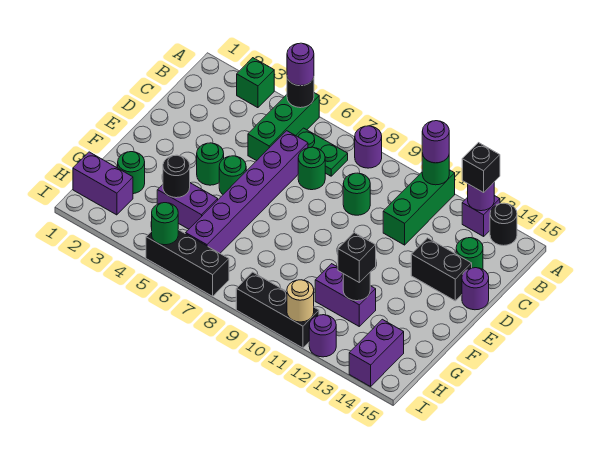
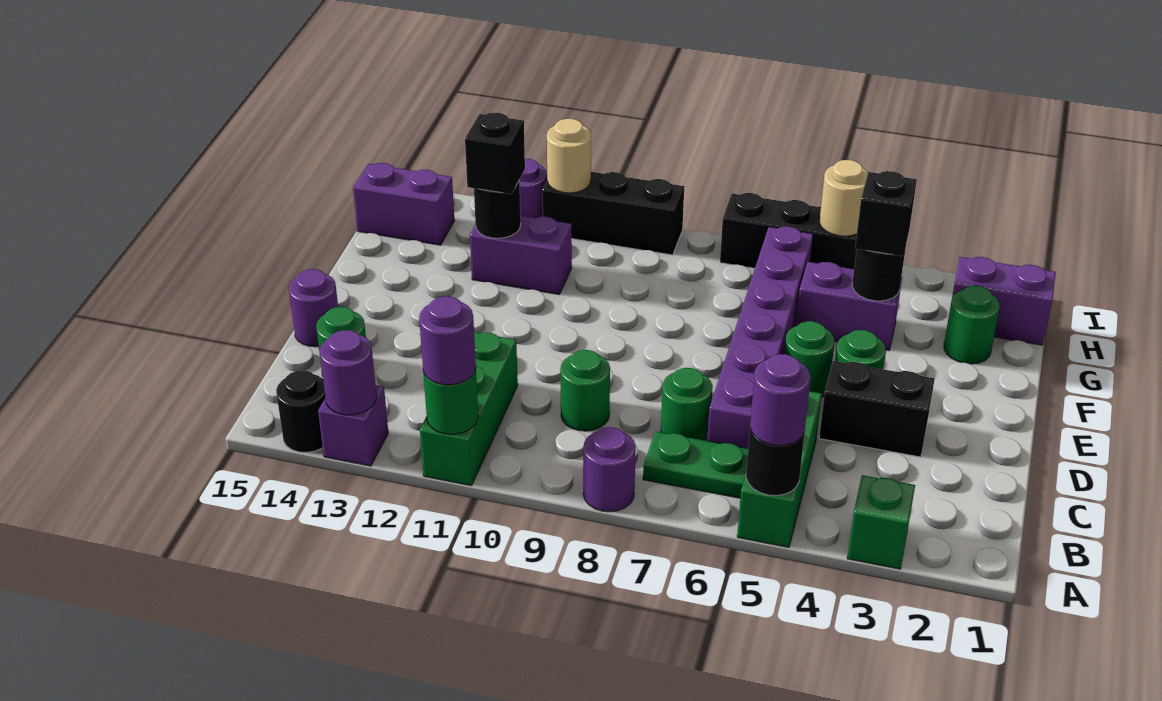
black 1x1 brick [462,143,500,192] -> black 1x1 brick moved to [855,171,917,256]
black 1x2 brick [411,238,472,301] -> black 1x2 brick moved to [819,361,935,457]
purple 1x2 brick [349,319,404,387] -> purple 1x2 brick turned to [353,163,455,245]
green 1x1 round brick [152,203,178,245] -> tan 1x1 round brick [820,160,868,236]

